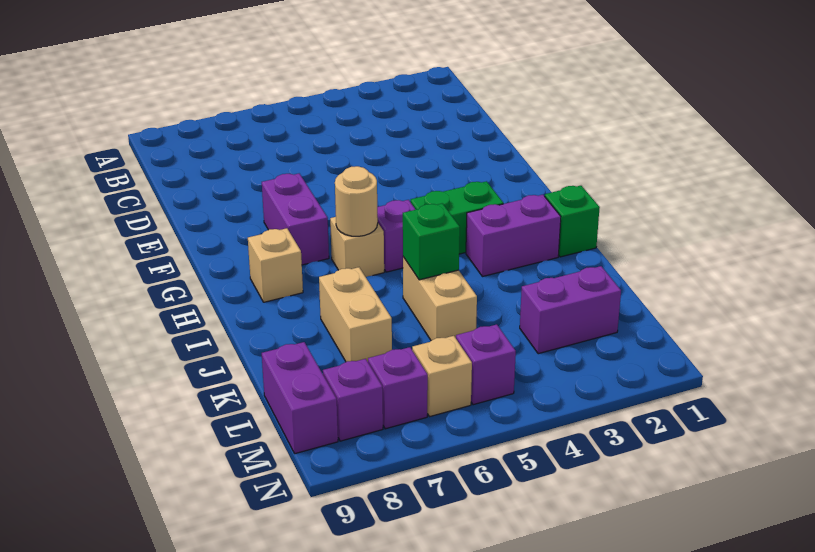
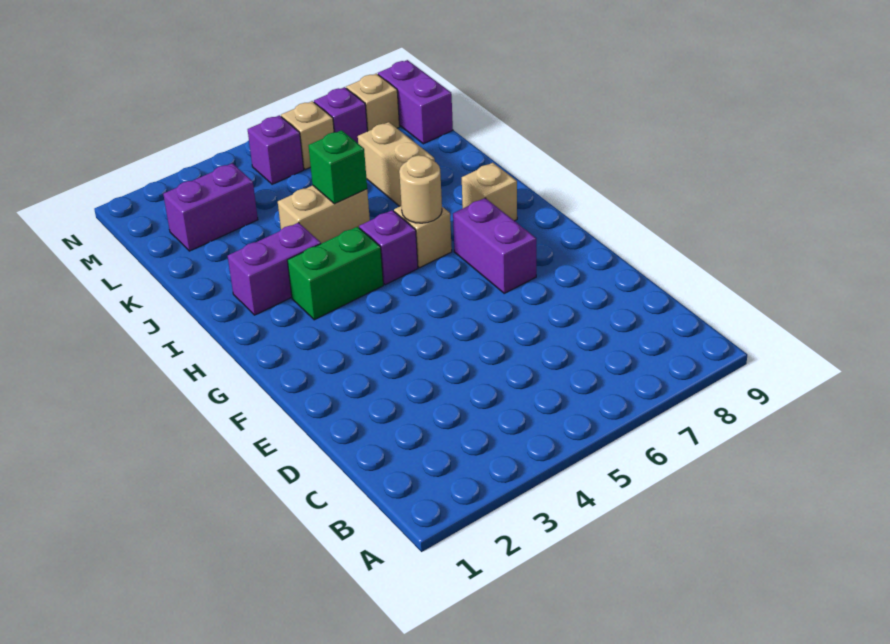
green 1x1 brick [545,186,600,257] -> none
tan 1x2 brick [403,257,477,341] -> tan 1x2 brick turned to [278,185,370,244]
purple 1x1 brick [323,359,383,441] -> tan 1x1 brick [346,74,400,131]

